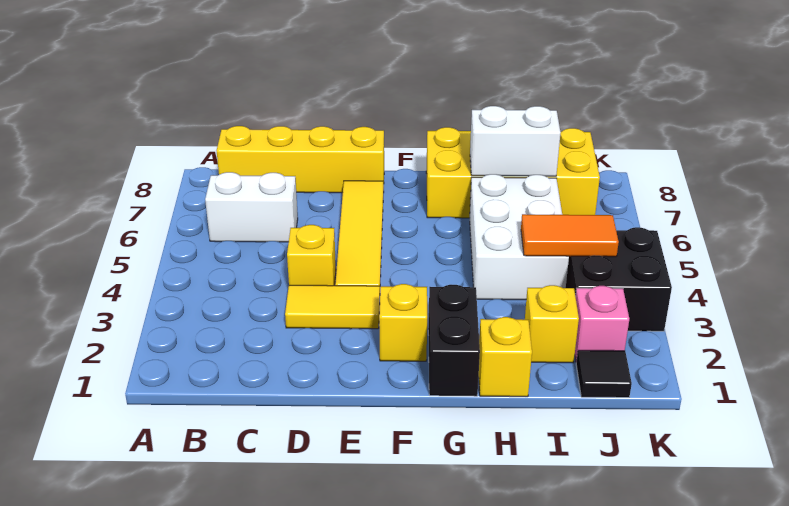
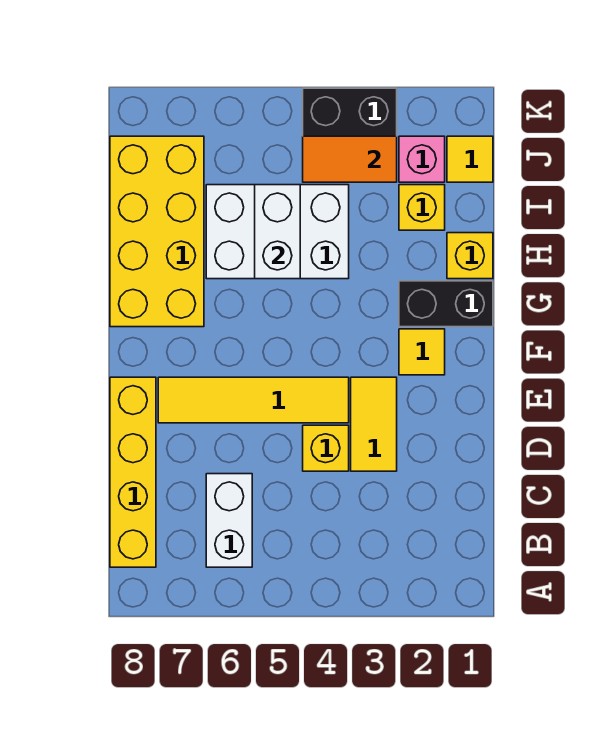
yellow 1x1 brick [379,284,427,361] -> yellow 1x1 tile [399,329,445,375]
white 1x2 brick [470,106,561,176] -> white 1x2 brick moved to [255,185,300,279]
orange 1x2 tile [521,214,619,257] -> orange 1x2 tile turned to [303,136,397,182]
black 1x1 tile [576,350,632,398] -> yellow 1x1 tile [447,136,493,182]

